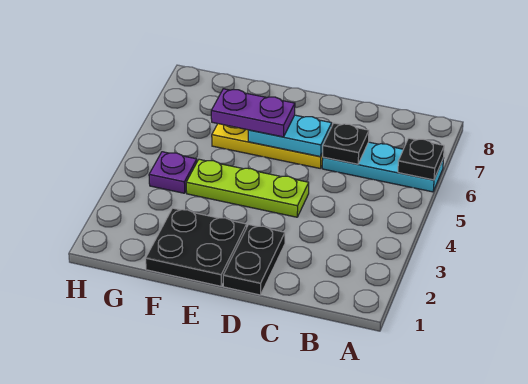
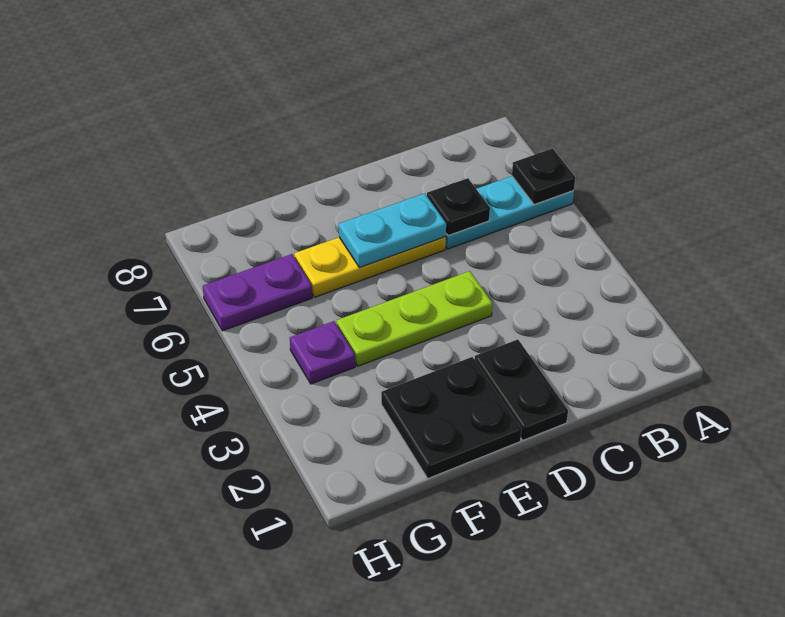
purple 1x2 plate [211,89,295,137] -> purple 1x2 plate moved to [203,254,312,331]

